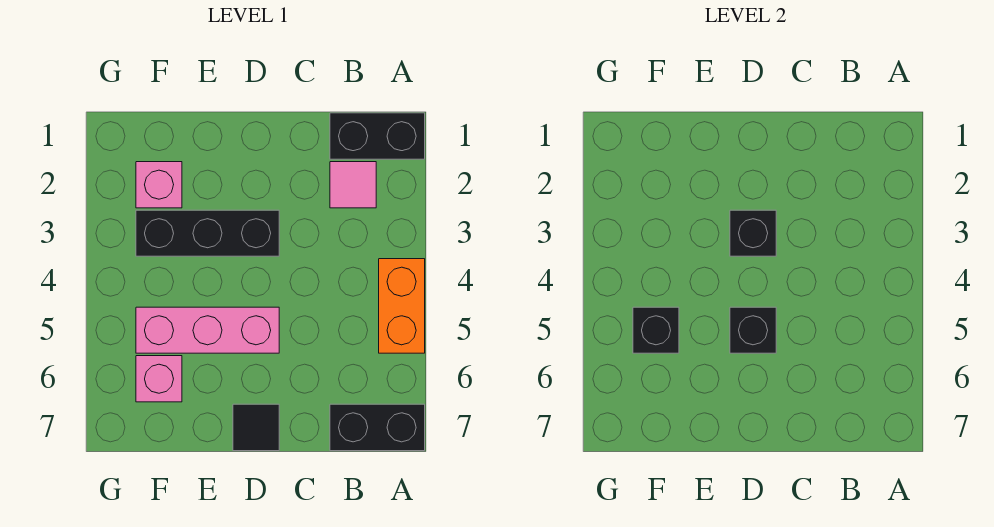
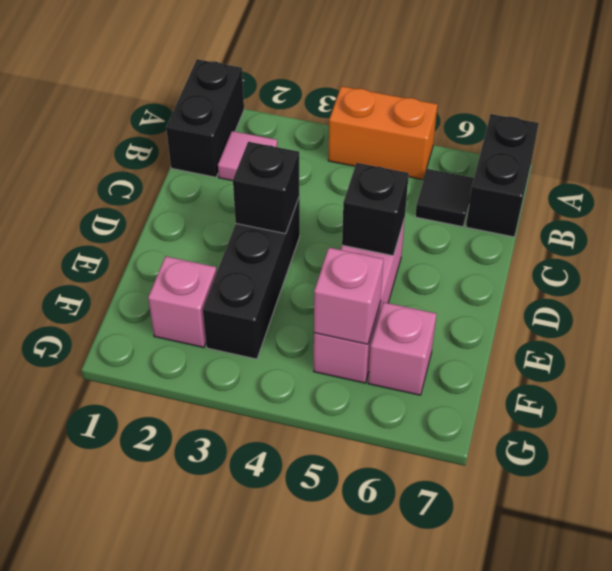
black 1x1 tile [233,404,279,451] -> black 1x1 tile moved to [415,169,474,227]
black 1x1 brick [633,307,679,353] -> pink 1x1 brick [314,248,383,344]

